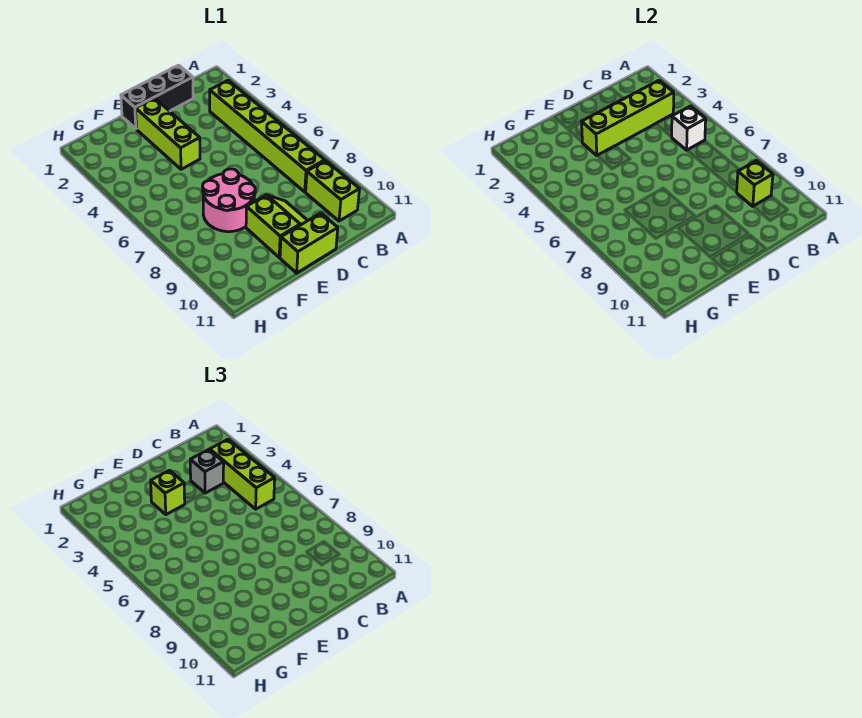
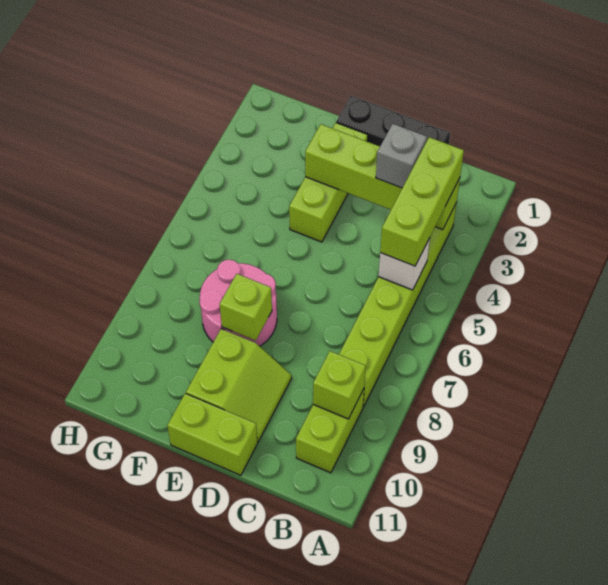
lime 1x1 brick [151,470,185,514] -> lime 1x1 brick moved to [220,274,272,341]

